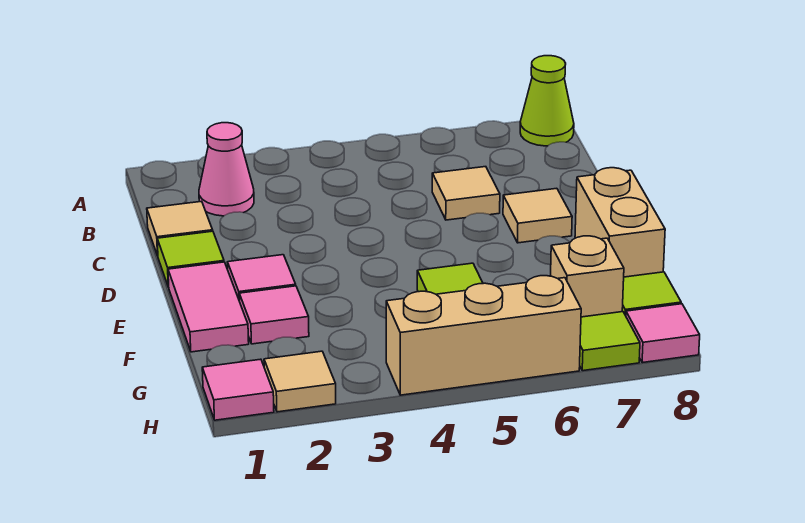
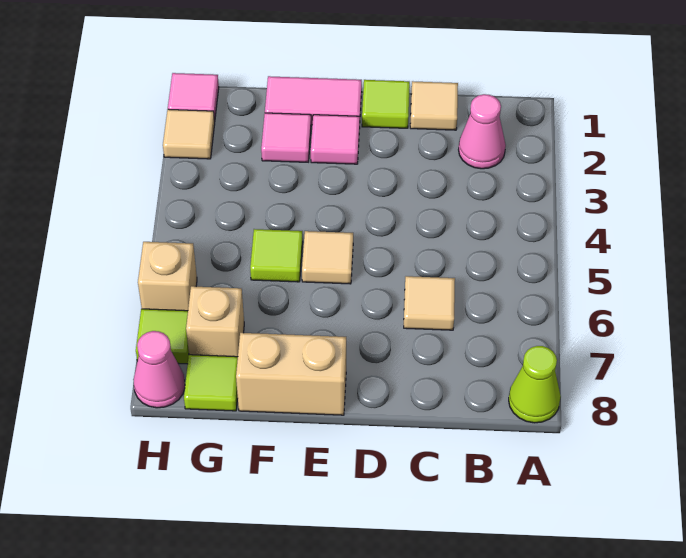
tan 1x1 tile [503,188,572,243] -> tan 1x1 tile moved to [302,231,353,284]
tan 1x3 brick [386,276,581,395] -> tan 1x1 brick [138,242,197,311]
pink 1x1 tile [626,304,700,363] -> pink 1x1 cone [133,331,185,408]

